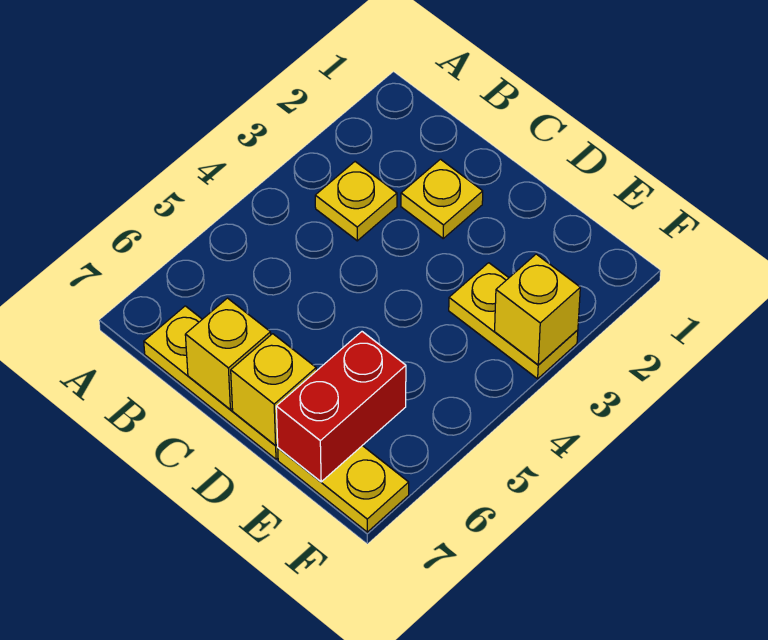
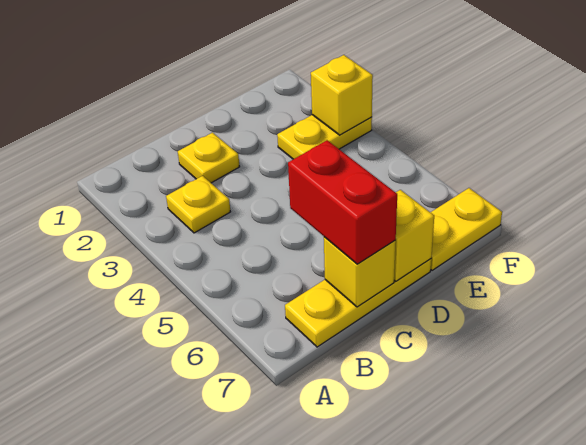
red 1x2 brick [276,332,406,482] -> red 1x2 brick moved to [288,140,397,264]

